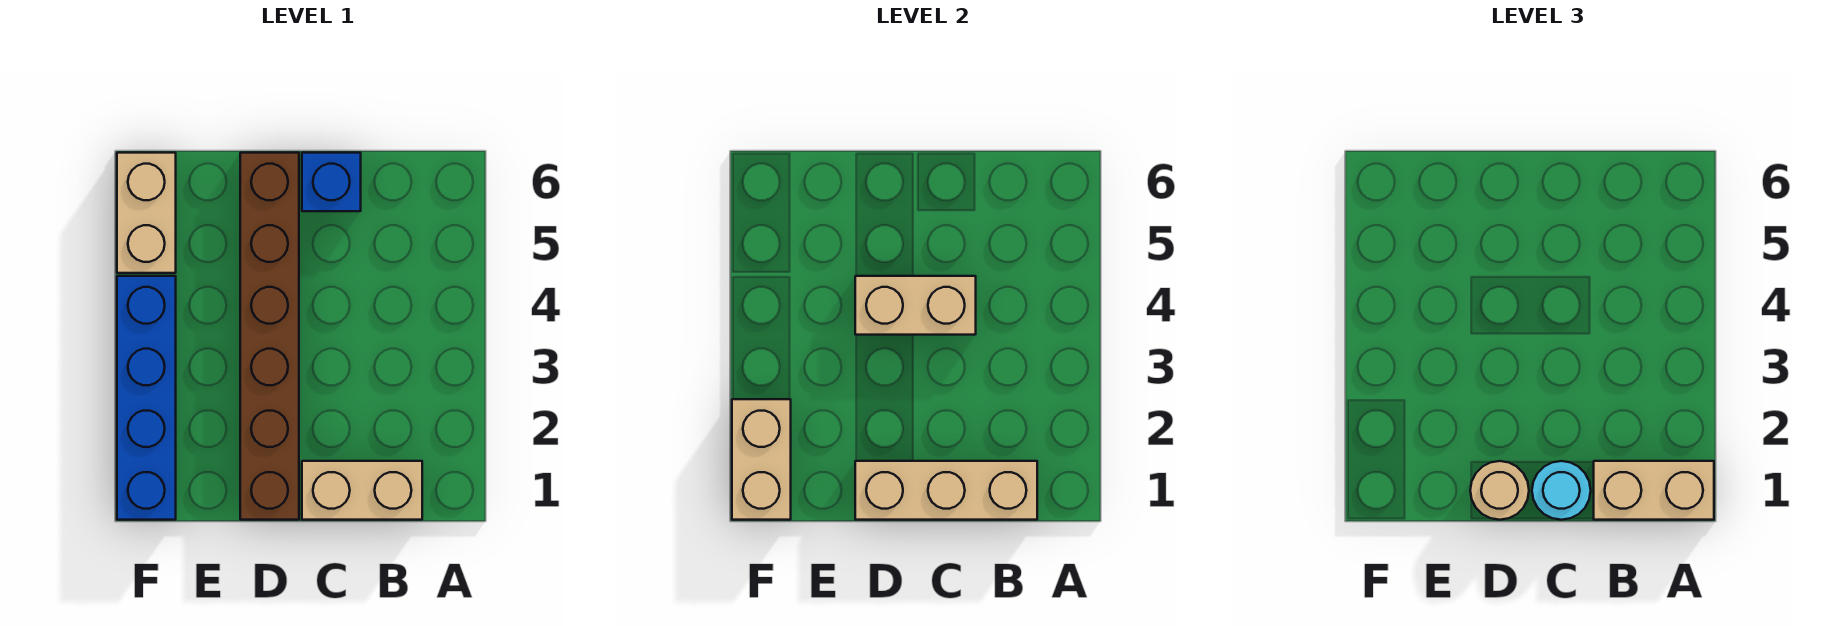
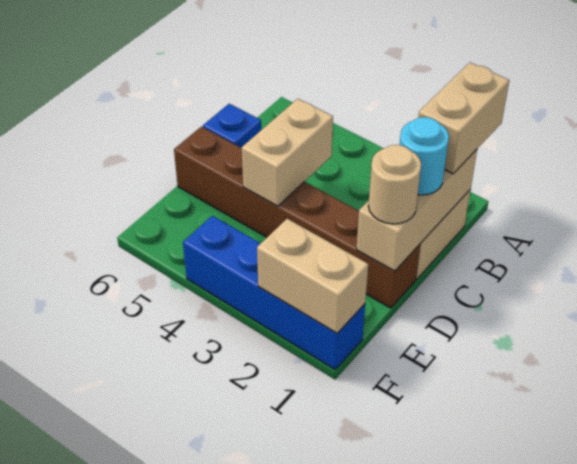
tan 1x2 brick [117,153,176,273] -> none

